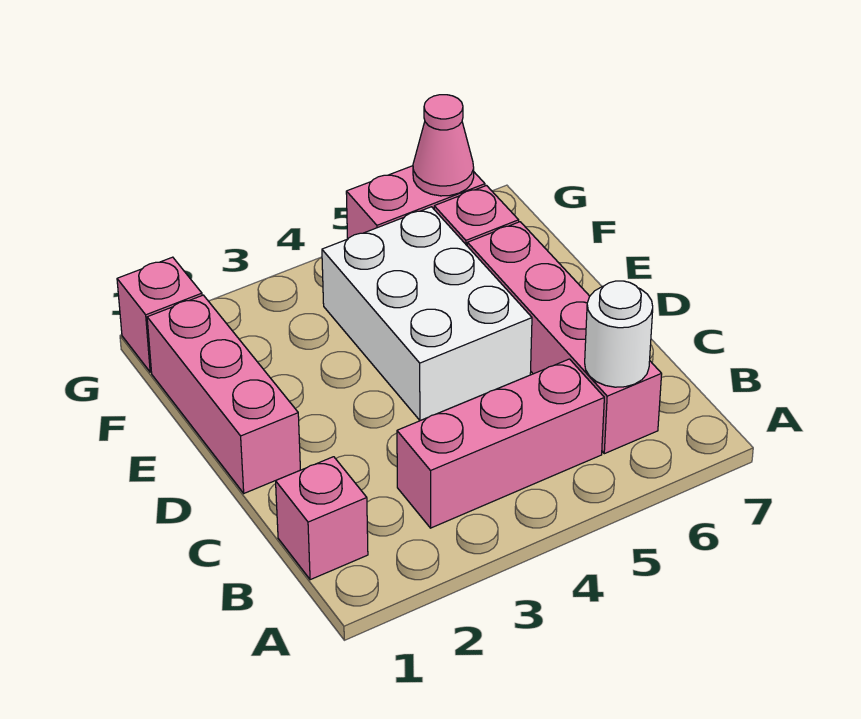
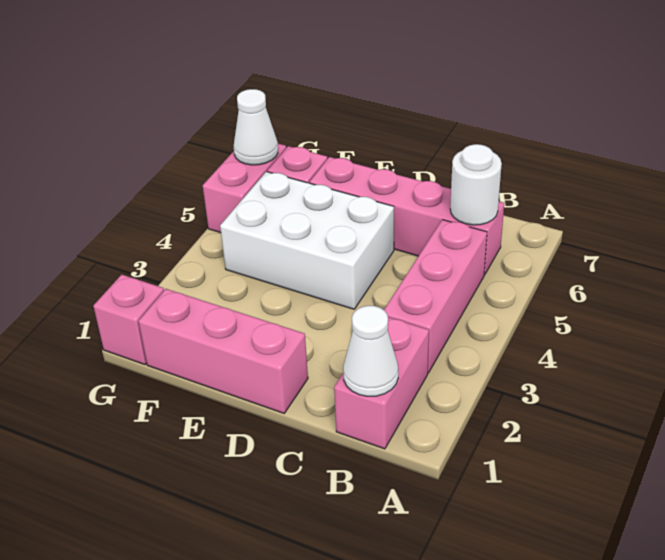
pink 1x1 brick [276,457,368,580] -> pink 1x2 brick [334,317,429,449]
none -> white 1x1 cone [343,306,398,396]
pink 1x1 cone [413,95,474,196] -> white 1x1 cone [234,89,278,165]

